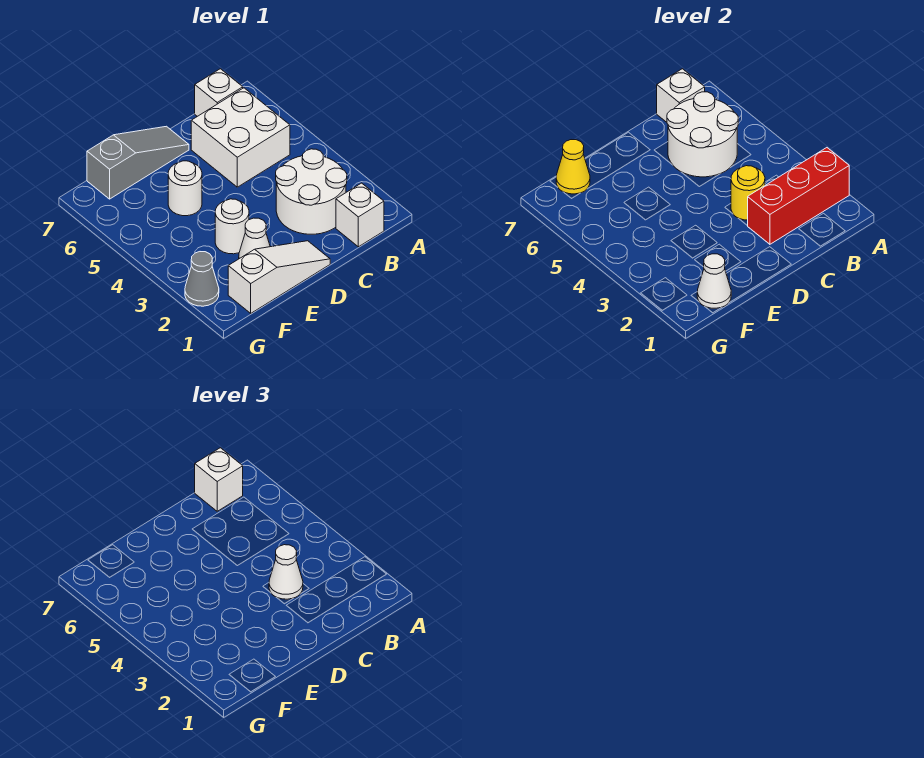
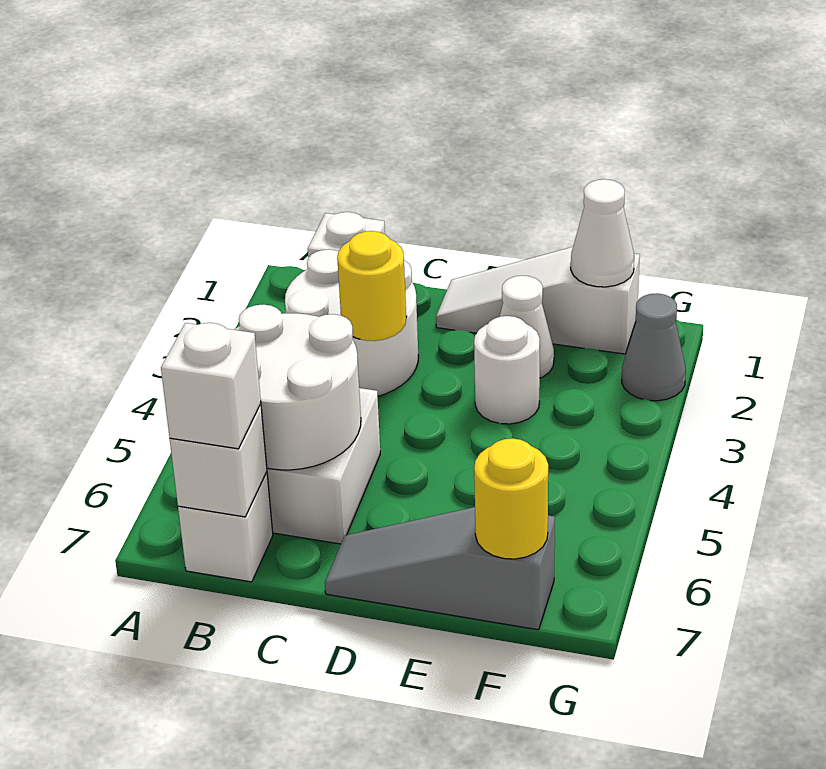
red 1x3 brick [748,148,849,244] -> none
white 1x1 cone [269,545,303,599] -> none
white 1x1 round brick [168,161,202,216] -> none
yellow 1x1 cone [556,140,590,194] -> yellow 1x1 round brick [474,438,548,559]

